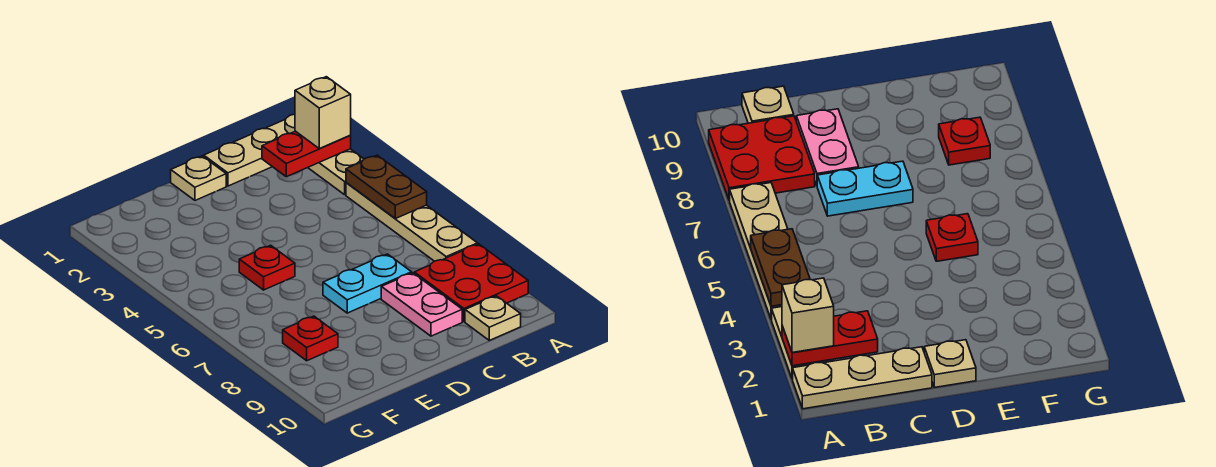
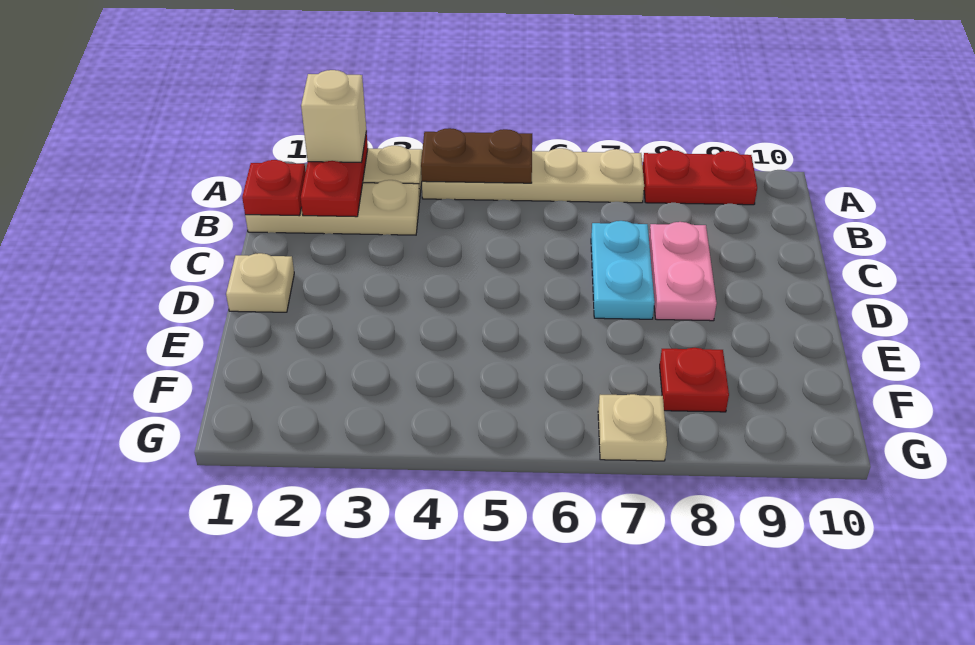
tan 1x3 plate [204,114,295,186] -> tan 1x3 plate turned to [245,180,420,235]
red 2x2 plate [414,244,528,322] -> red 1x2 plate [643,150,757,205]
tan 1x1 plate [465,296,521,340] -> tan 1x1 plate moved to [598,394,667,461]
pink 1x2 plate [381,273,462,336] -> pink 1x2 plate turned to [649,222,717,321]
red 1x1 plate [239,245,295,290] -> red 1x1 plate moved to [242,160,306,216]

